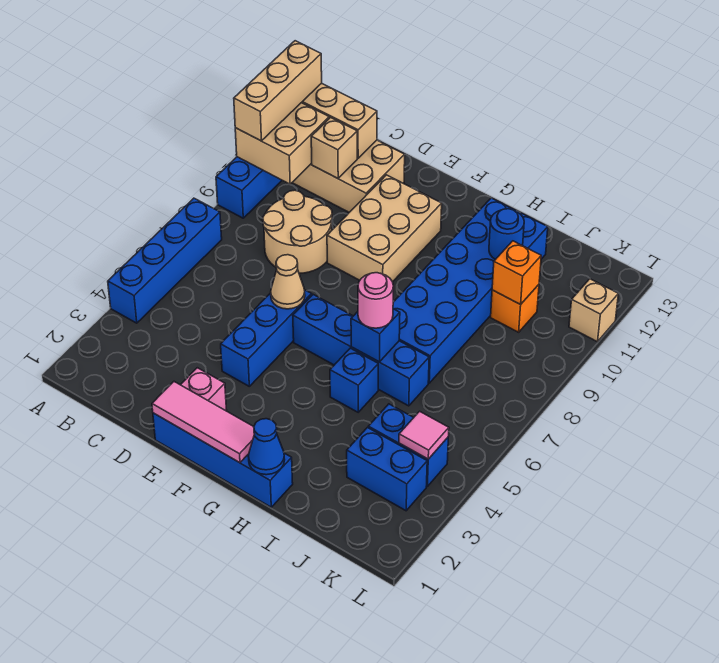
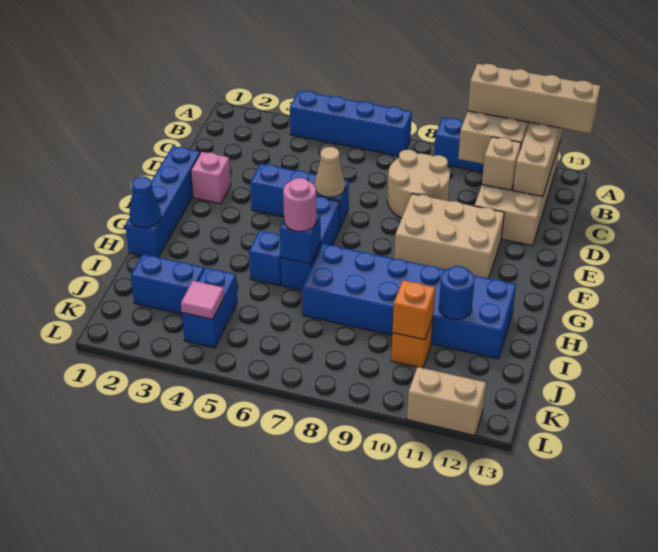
tan 1x3 brick [234,41,322,141] -> tan 1x4 brick [468,64,600,134]
pink 1x3 tile [152,382,254,463] -> none
blue 1x4 brick [293,295,429,406] -> blue 1x3 brick [281,197,340,290]
blue 1x2 brick [347,428,427,511] -> blue 1x2 brick turned to [131,254,204,314]
tan 1x1 brick [569,279,618,342] -> tan 1x2 brick [407,367,486,436]

